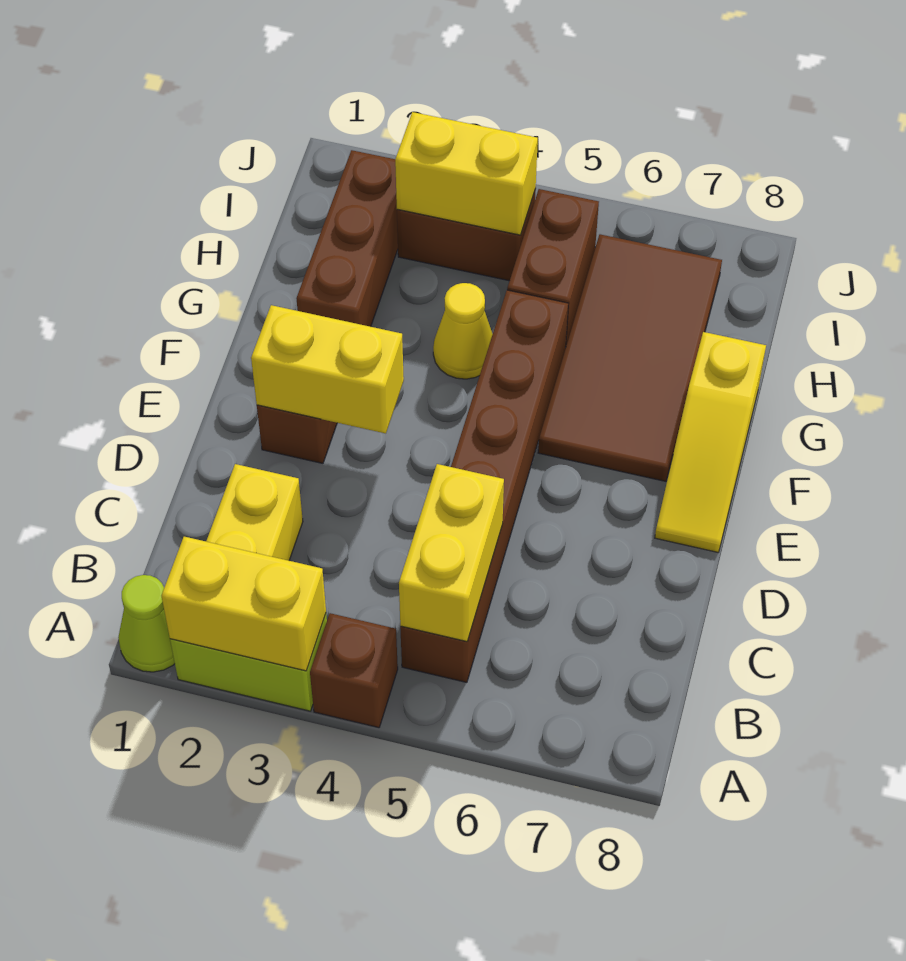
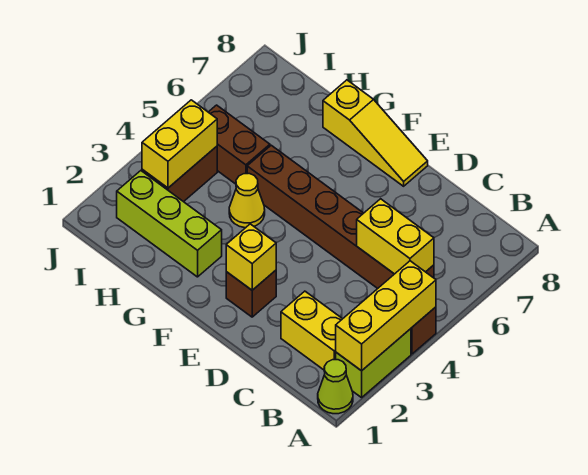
yellow 1x2 brick [162,537,326,671] -> yellow 1x3 brick [336,261,436,371]
yellow 1x2 brick [251,305,404,433] -> yellow 1x1 brick [226,224,276,290]
brown 2x4 tile [538,234,722,481] -> none
brown 1x3 brick [296,150,398,327] -> lime 1x3 brick [117,171,222,277]

